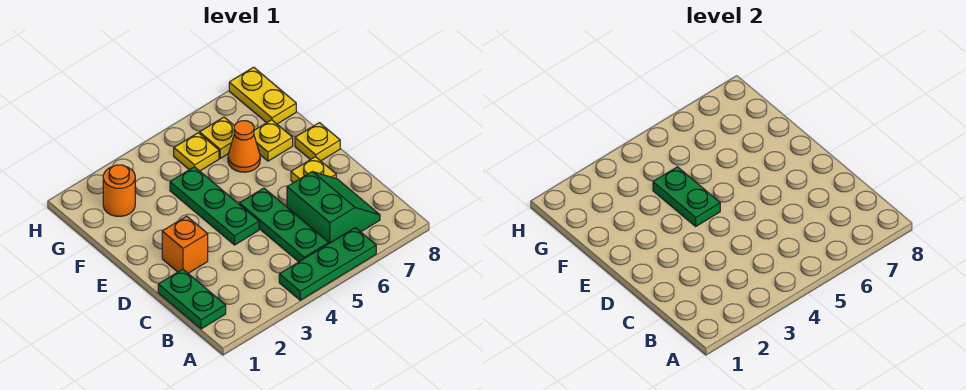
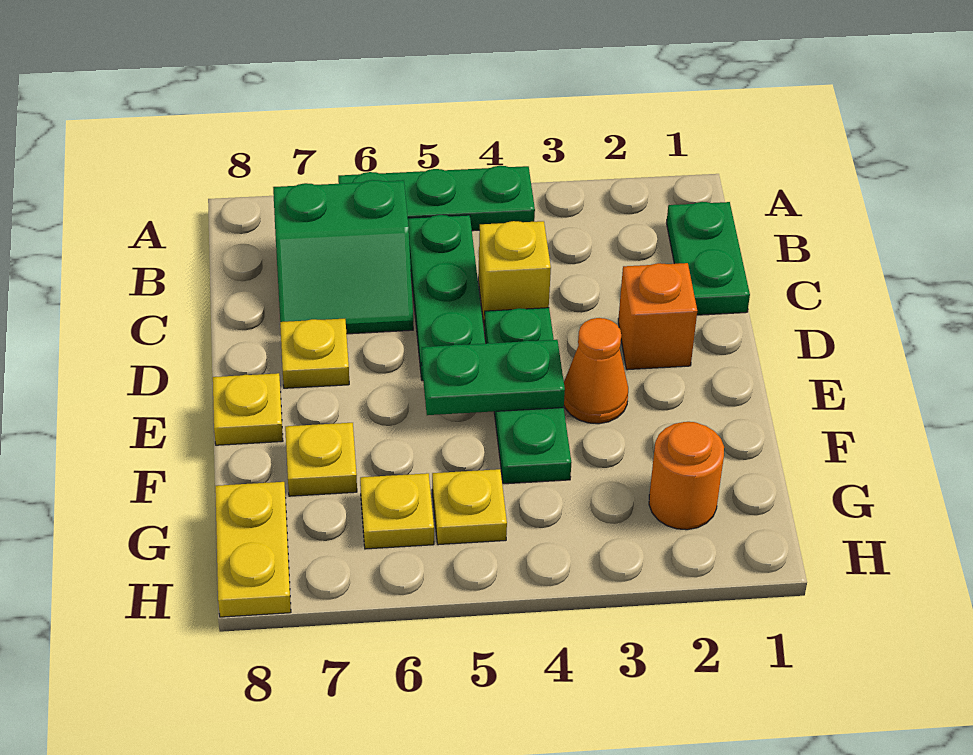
green 2x2 slope [287,172,380,243] -> green 2x2 slope turned to [273,180,413,334]
none -> yellow 1x1 brick [478,221,551,323]
green 1x2 plate [653,167,720,226] -> green 1x2 plate turned to [422,340,565,415]
orange 1x1 cone [228,121,260,172] -> orange 1x1 cone moved to [564,318,628,424]

